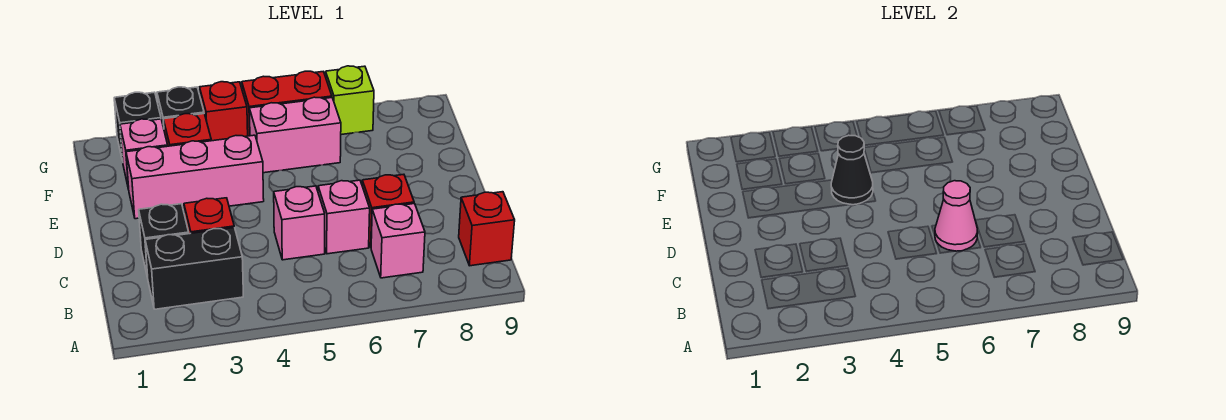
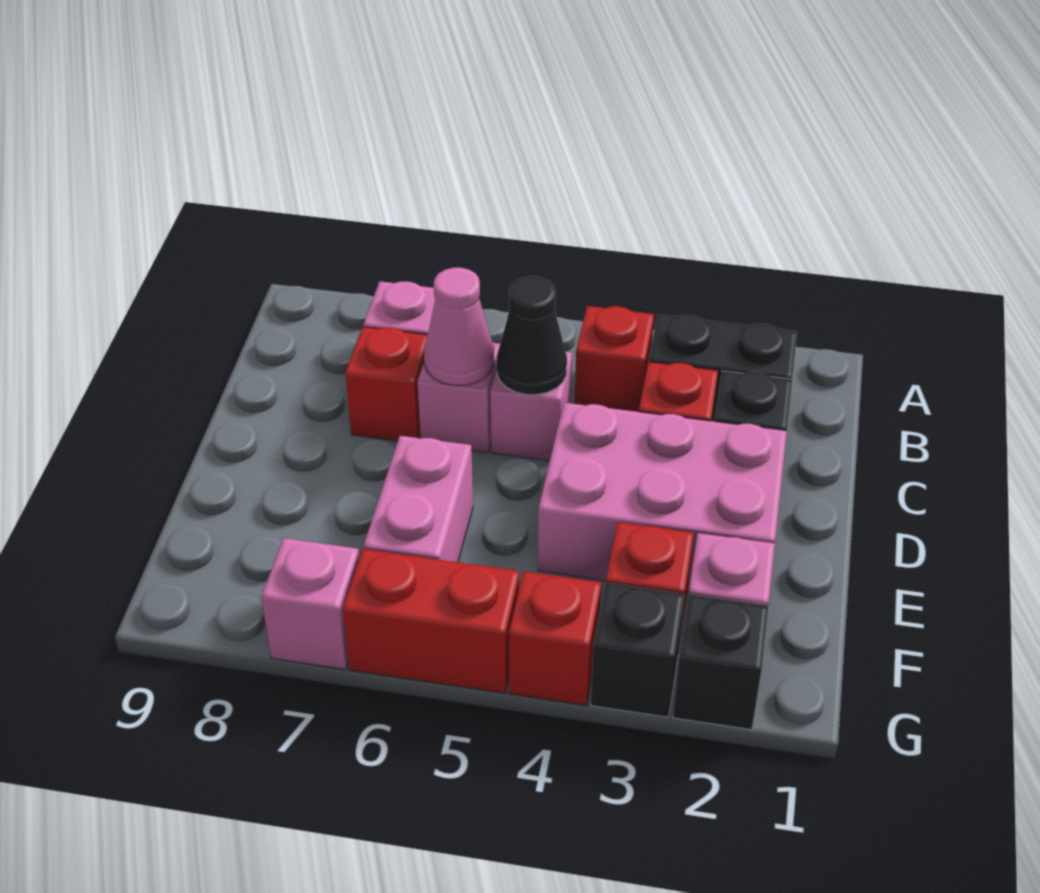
red 1x1 brick [459,192,515,266] -> red 1x1 brick moved to [575,306,654,412]
pink 1x3 brick [126,135,264,219] -> pink 2x3 brick [538,403,787,592]
black 1x1 cone [831,136,873,205] -> black 1x1 cone moved to [497,276,567,395]
pink 1x2 brick [249,97,341,173] -> pink 1x2 brick turned to [363,436,473,562]
lime 1x1 brick [326,66,374,135] -> pink 1x1 brick [261,538,359,669]

